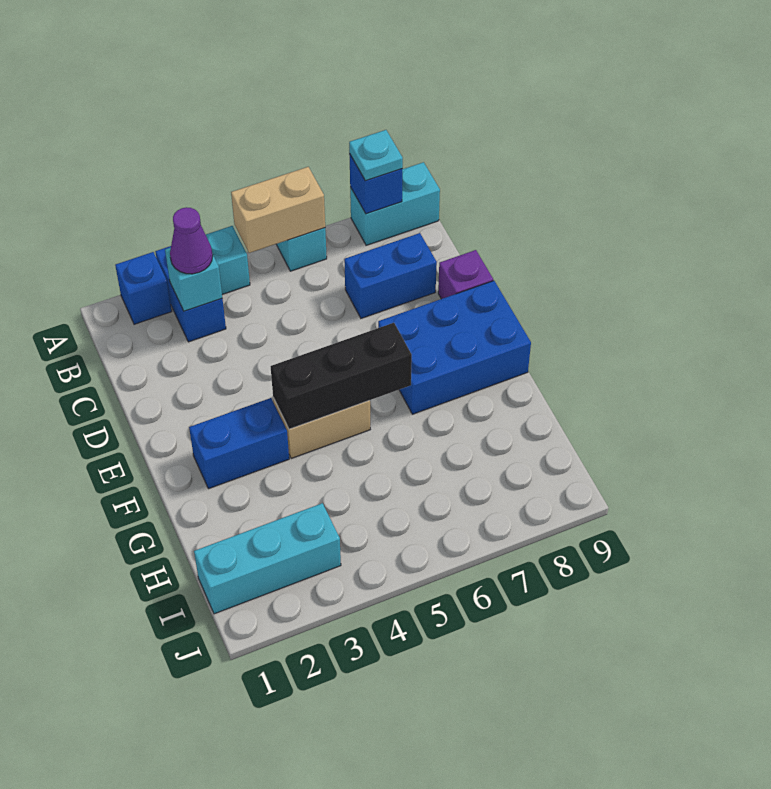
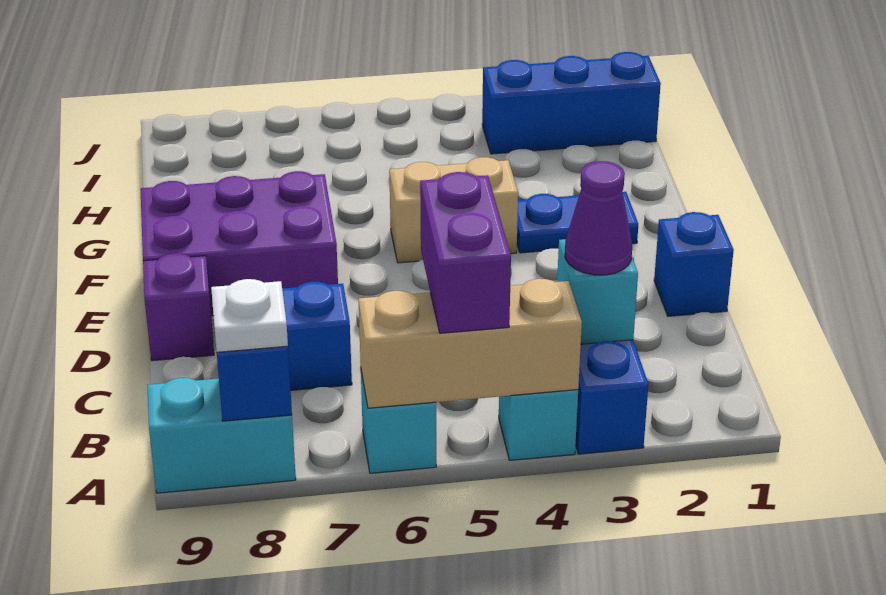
blue 1x1 brick [115,252,172,324] -> blue 1x1 brick moved to [654,212,734,316]
tan 1x2 brick [231,167,325,253] -> tan 1x3 brick [359,279,582,408]
none -> purple 1x2 brick [420,172,511,333]
cyan 1x1 plate [349,130,403,181] -> white 1x1 plate [211,279,288,352]
blue 2x3 brick [378,281,531,414] -> purple 2x3 brick [141,171,338,316]
blue 1x2 brick [189,398,289,489] -> blue 1x2 plate [517,192,638,253]
black 1x3 brick [271,323,412,429] -> none
cyan 1x3 brick [194,503,341,614] -> blue 1x3 brick [482,52,661,154]

